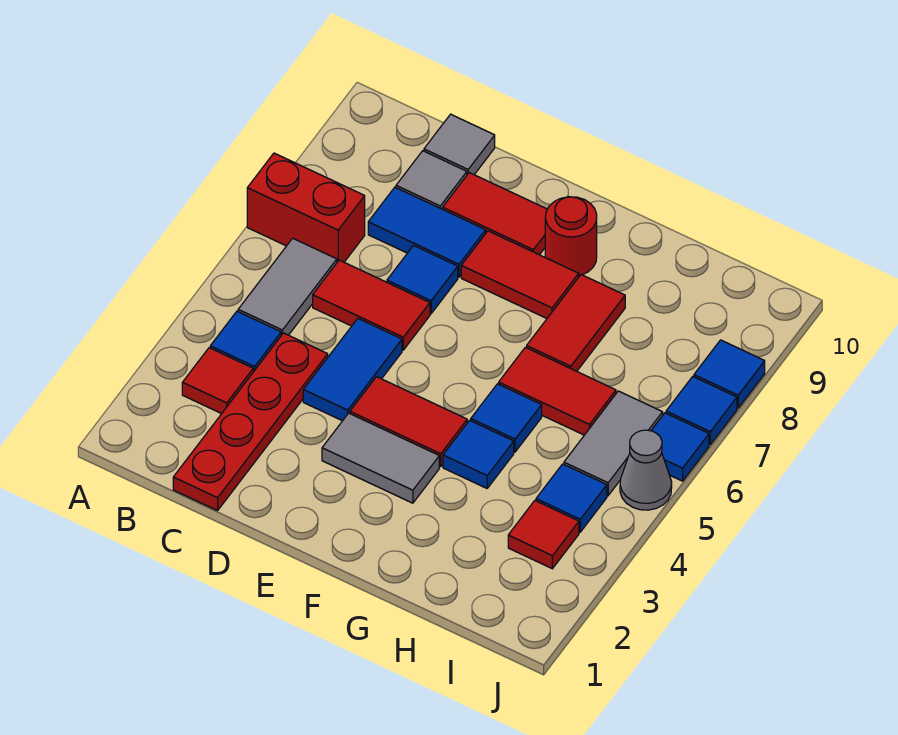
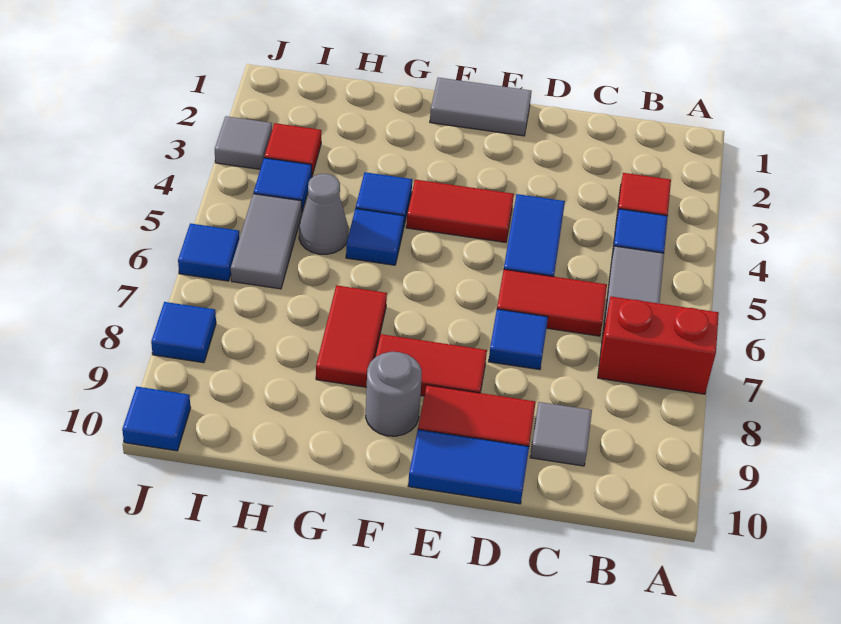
red 1x4 plate [173,333,328,511] -> none
blue 1x2 tile [368,187,486,277] -> blue 1x2 tile moved to [408,430,529,504]
grey 1x1 tile [424,114,495,175] -> grey 1x1 tile moved to [215,116,272,169]
grey 1x2 tile [322,413,439,503] -> grey 1x2 tile moved to [430,78,532,136]
red 1x1 round brick [545,197,597,276] -> grey 1x1 round brick [366,352,422,436]
red 1x2 tile [499,347,616,435] -> none
grey 1x1 cone [620,430,672,510] -> grey 1x1 cone moved to [299,174,348,254]
blue 1x1 tile [666,377,737,444] -> blue 1x1 tile moved to [122,387,191,451]

